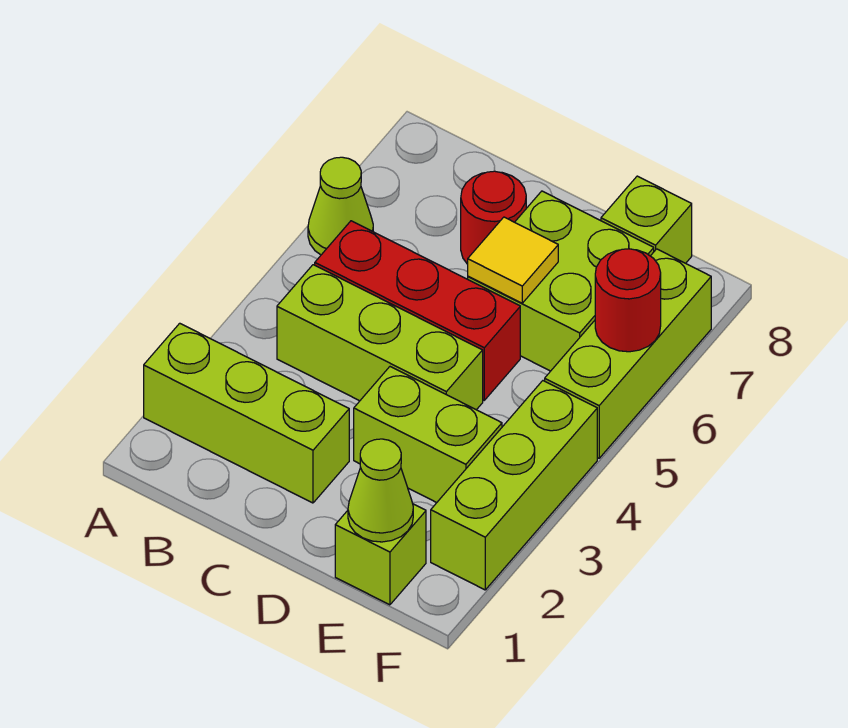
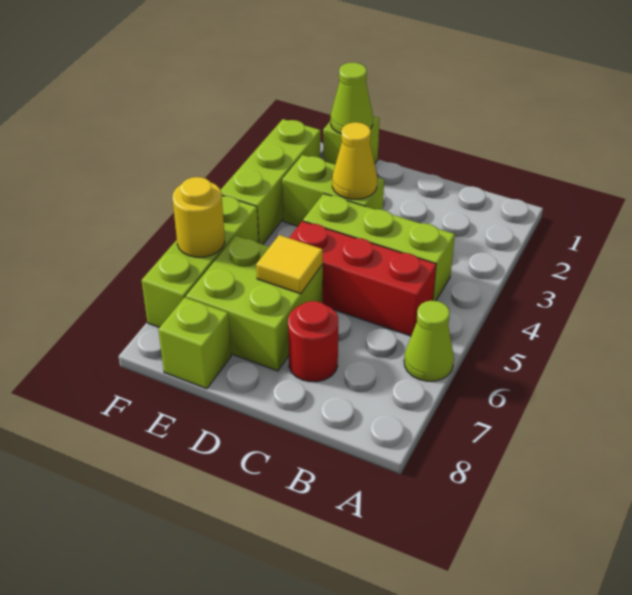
lime 1x3 brick [144,323,349,503] -> none
none -> yellow 1x1 cone [332,122,377,199]
red 1x1 round brick [595,249,661,352] -> yellow 1x1 round brick [172,177,225,257]

